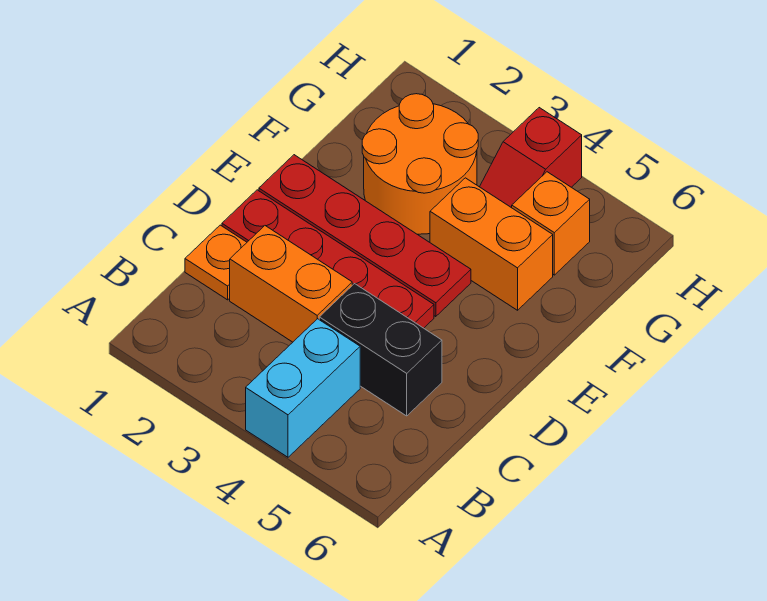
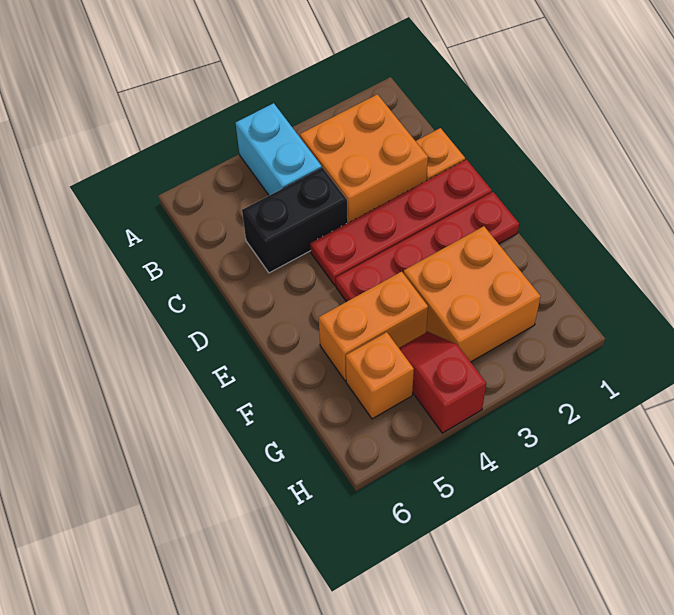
orange 1x2 brick [230,226,352,342] -> orange 2x2 brick [300,94,428,223]
orange 2x2 round brick [362,94,478,234] -> orange 2x2 brick [404,226,541,362]

